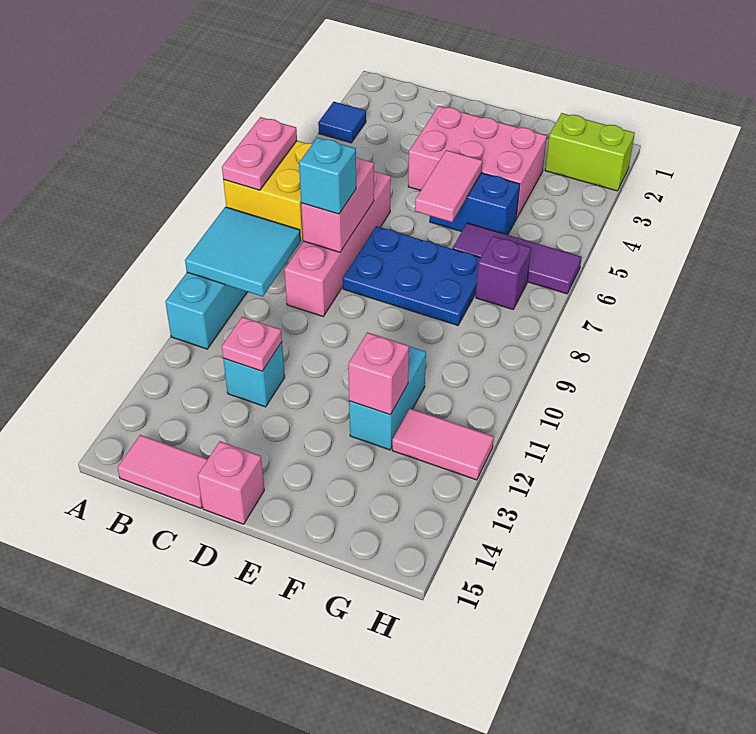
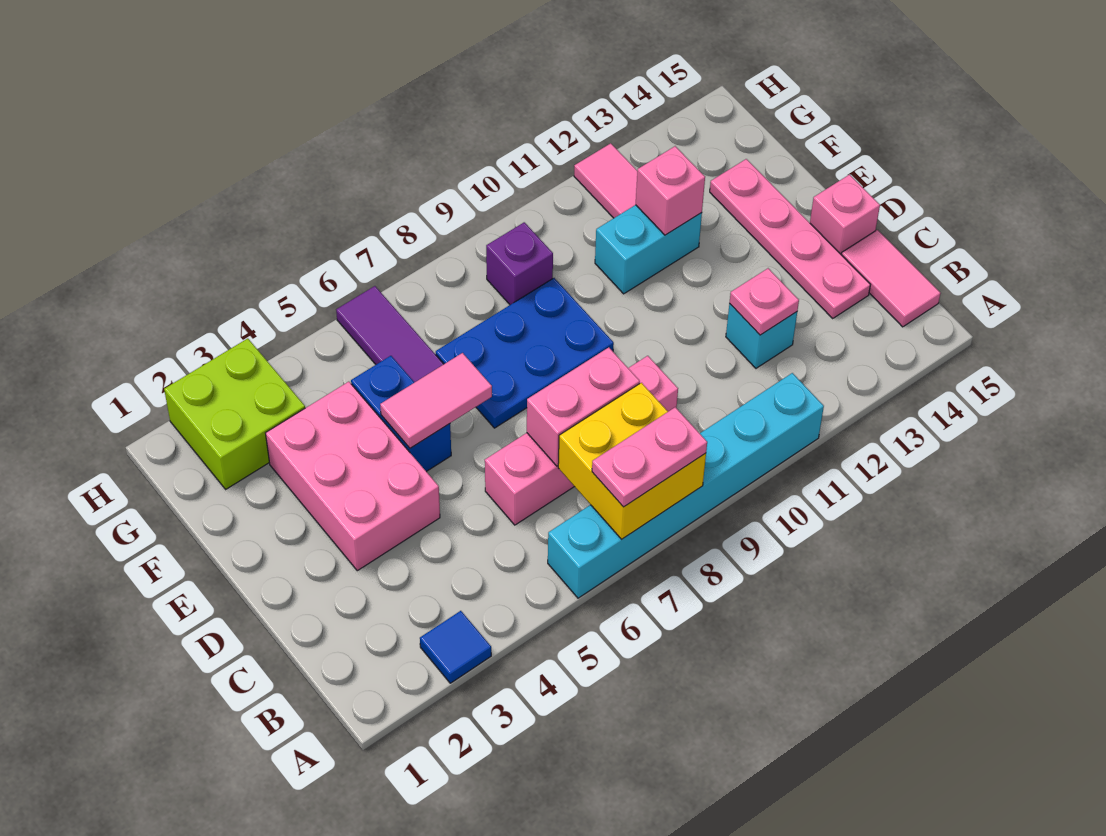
cyan 2x2 tile [185,207,300,297] -> none
cyan 1x1 brick [299,137,356,214] -> none
none -> pink 1x4 plate [710,159,870,318]
blue 2x3 plate [343,226,481,326] -> blue 2x3 plate turned to [436,278,614,428]
lime 1x2 brick [545,113,635,191] -> lime 2x2 brick [164,339,305,489]
purple 1x1 brick [476,236,531,309] -> purple 1x1 brick moved to [486,222,553,305]

